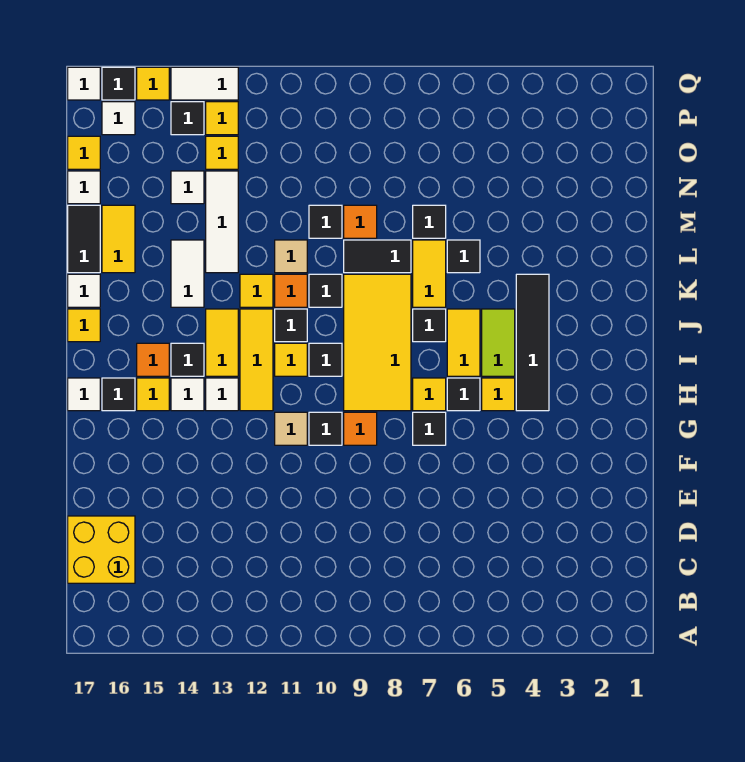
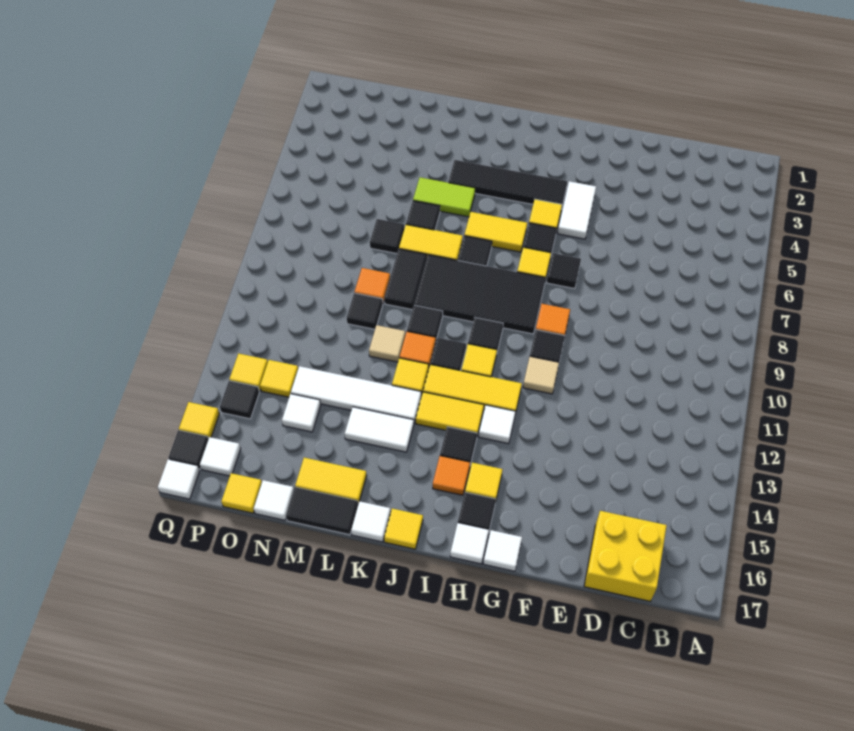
yellow 2x4 tile [344,274,411,411] -> black 2x4 tile [414,255,546,334]
white 1x1 tile [171,378,204,411] -> white 1x1 tile moved to [483,530,522,571]
lime 1x2 tile [482,309,515,376] -> lime 1x2 tile moved to [413,177,475,217]
white 1x3 tile [206,171,238,273] -> white 1x4 tile [291,366,421,422]
white 1x2 tile [171,67,238,100] -> white 1x2 tile moved to [558,181,596,239]

